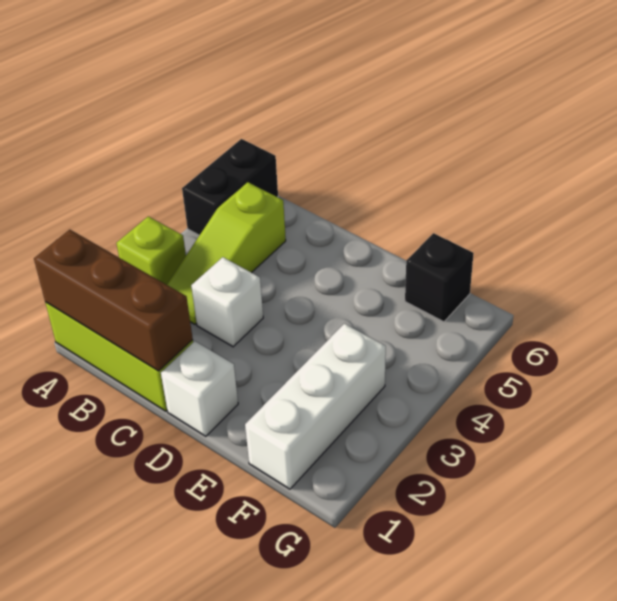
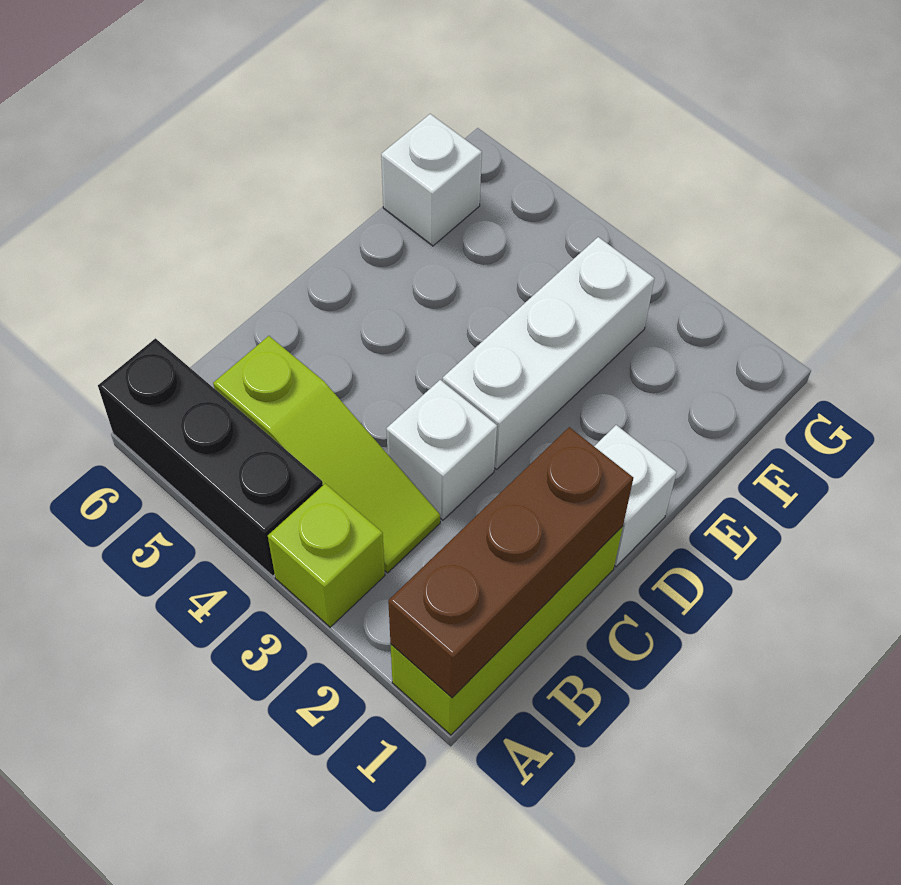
black 1x2 brick [182,139,278,235] -> black 1x3 brick [98,338,323,576]
white 1x3 brick [245,324,386,489] -> white 1x3 brick turned to [443,237,654,470]
black 1x1 brick [405,233,474,322] -> white 1x1 brick [381,114,482,246]

